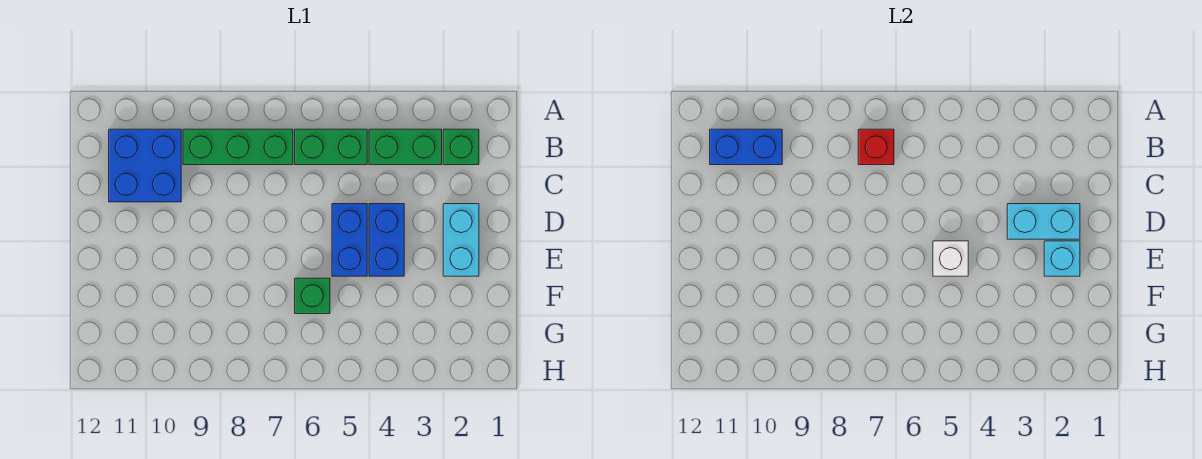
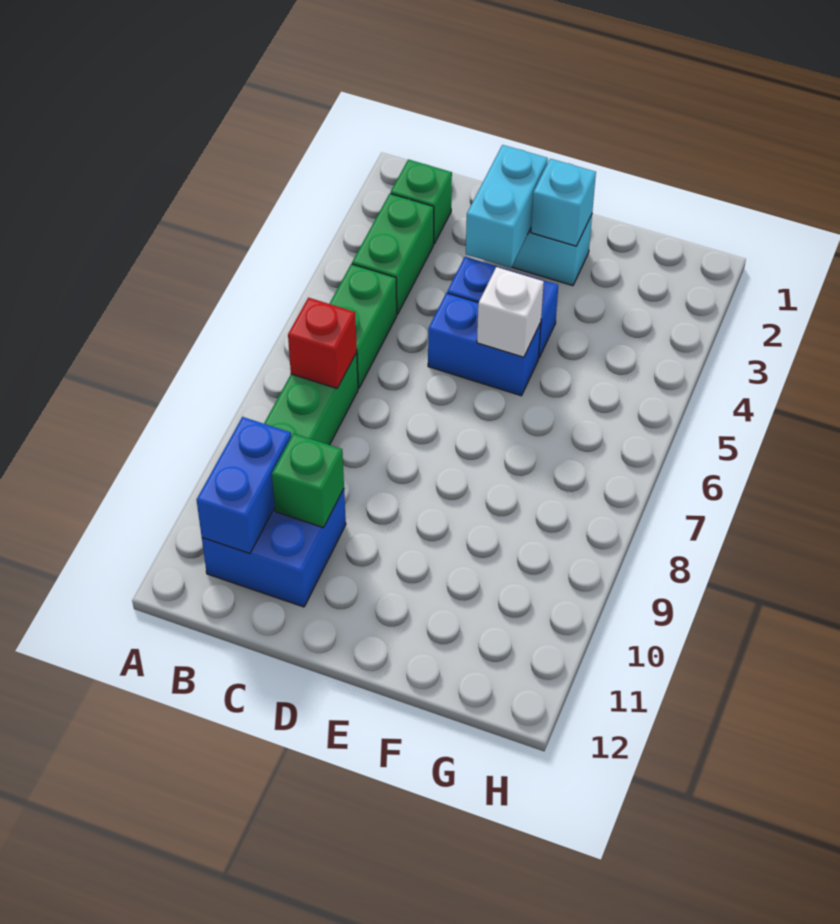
green 1x1 brick [295,278,330,314] -> green 1x1 brick moved to [272,433,344,528]

